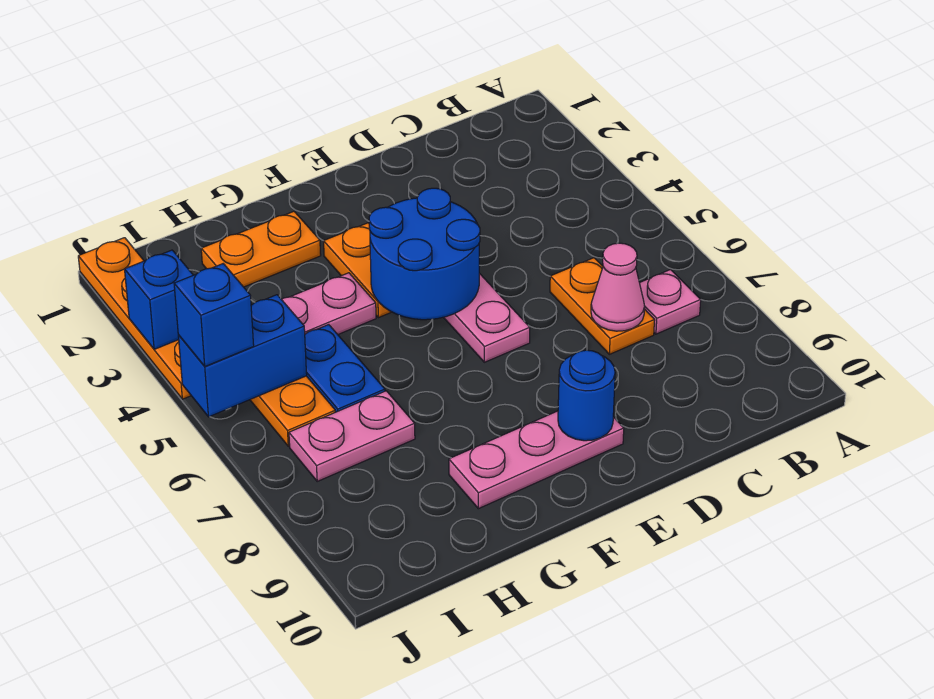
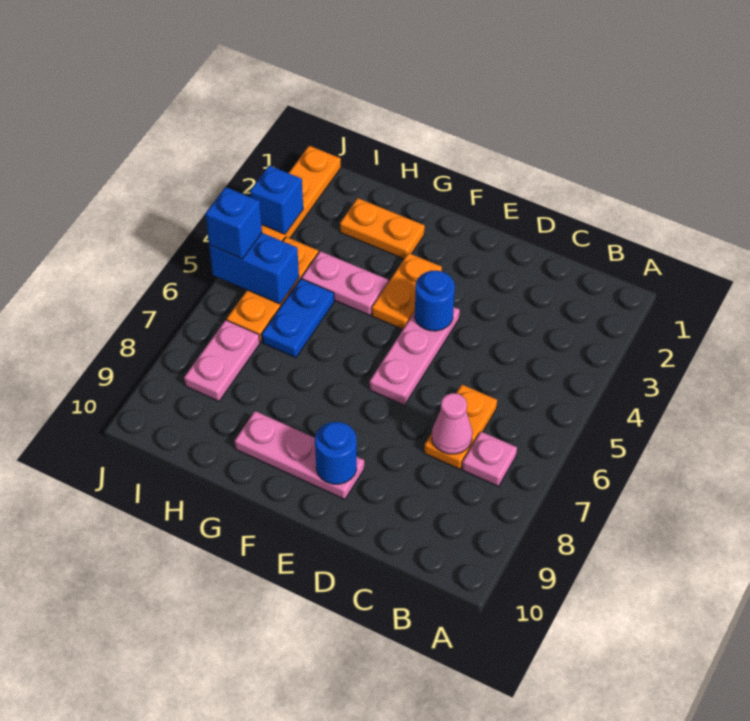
blue 2x2 round brick [369,188,480,320] -> blue 1x1 round brick [415,271,455,331]
pink 1x2 plate [289,391,415,481] -> pink 1x2 plate turned to [184,320,260,401]

